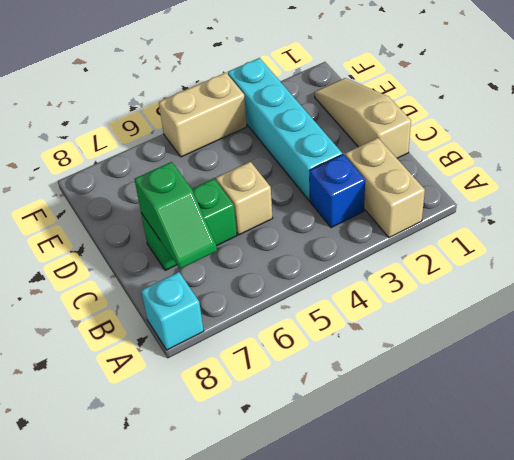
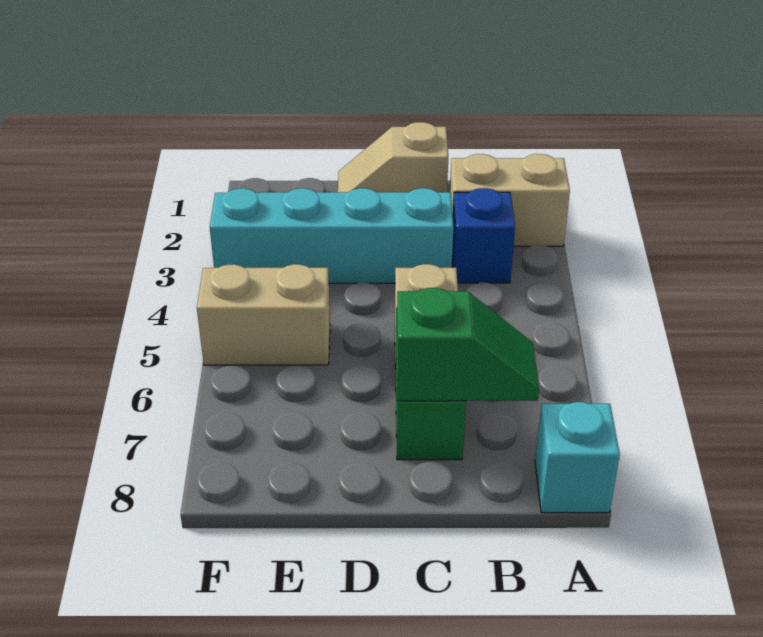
tan 1x3 slope [315,78,411,158] -> tan 1x2 slope [338,122,448,192]
tan 1x2 brick [159,73,247,157] -> tan 1x2 brick turned to [197,264,330,365]

